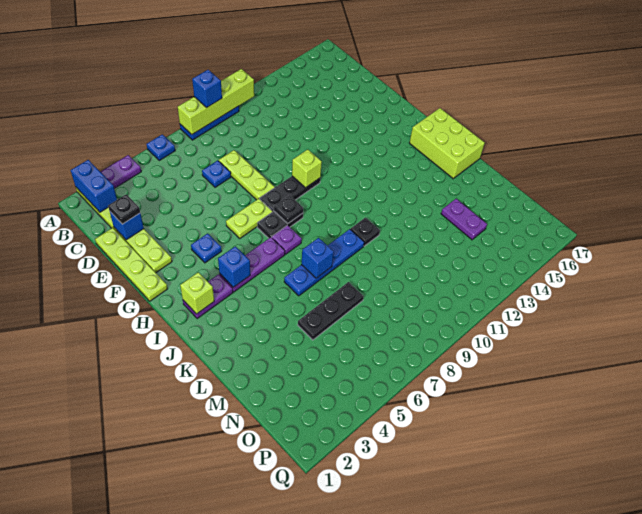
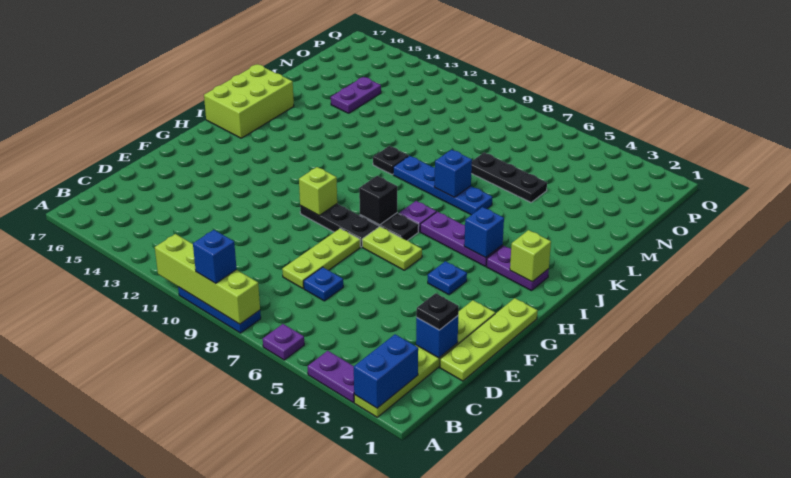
blue 1x1 plate [146,134,175,160] -> purple 1x1 plate [263,324,304,360]
black 1x1 plate [274,195,303,224] -> black 1x1 brick [359,176,397,225]

